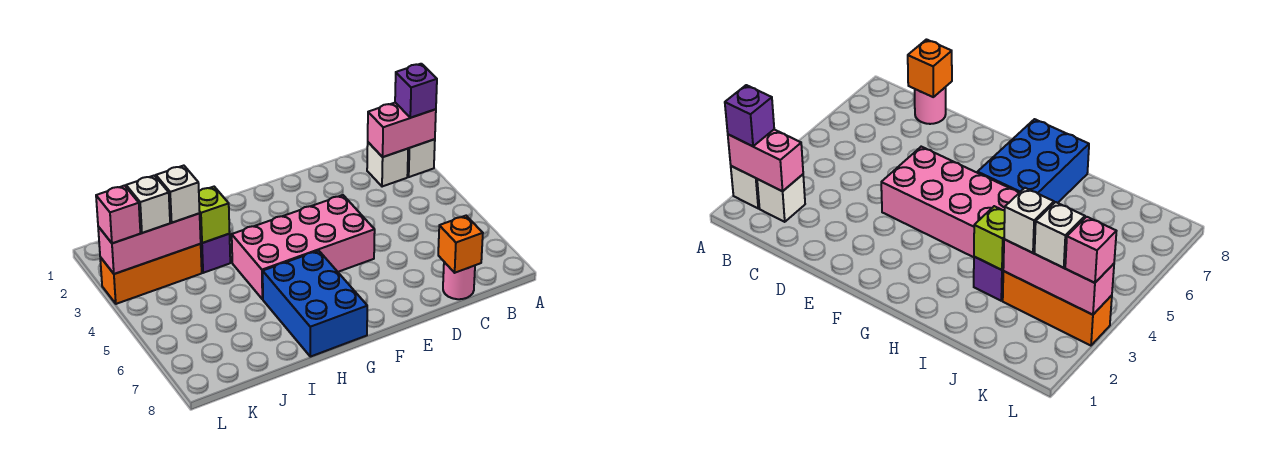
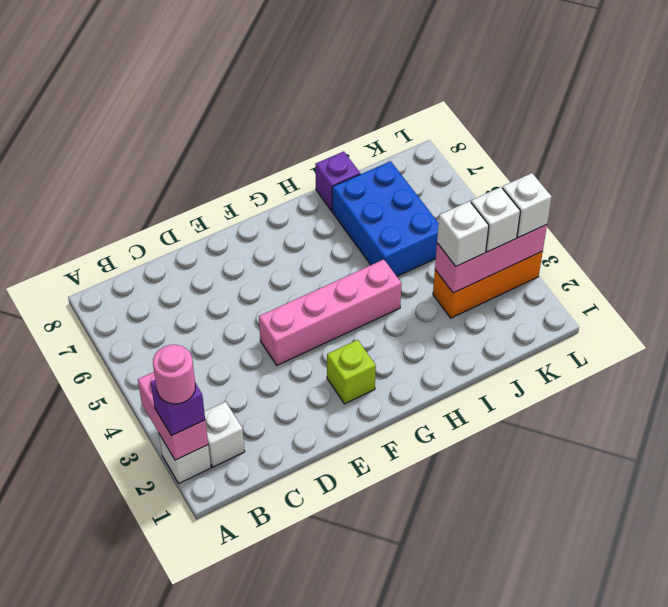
pink 1x2 brick [368,103,436,157] -> pink 1x2 brick turned to [138,372,208,460]
pink 1x1 round brick [443,262,475,299] -> pink 1x1 round brick moved to [153,345,195,404]
orange 1x1 brick [438,216,483,273] -> none
pink 2x4 brick [232,195,375,299] -> pink 1x4 brick [259,259,402,365]
blue 2x3 brick [263,251,367,357] -> blue 2x3 brick moved to [332,161,439,276]
purple 1x1 brick [201,234,230,273] -> purple 1x1 brick moved to [315,151,360,211]
lime 1x1 brick [199,187,230,243] -> lime 1x1 brick moved to [327,340,376,404]
pink 1x1 brick [96,186,140,243] -> white 1x1 brick [502,173,552,238]

